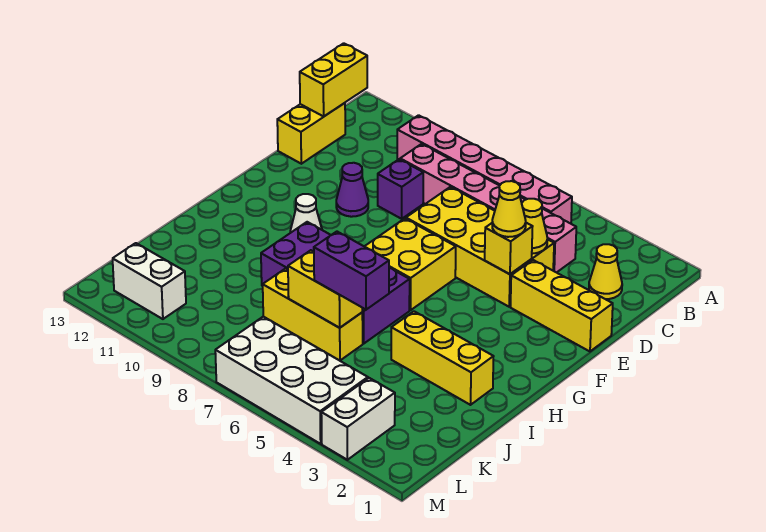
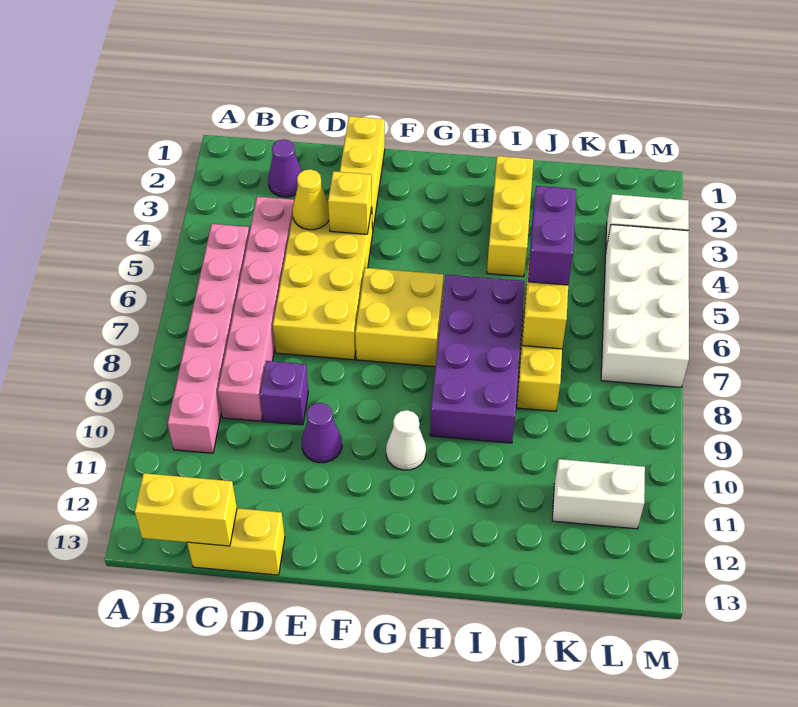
yellow 1x1 cone [589,244,622,299] -> purple 1x1 cone [268,139,302,197]
yellow 1x1 cone [492,181,526,237] -> none
white 1x2 brick [113,243,186,319] -> white 1x2 brick turned to [552,459,645,529]

